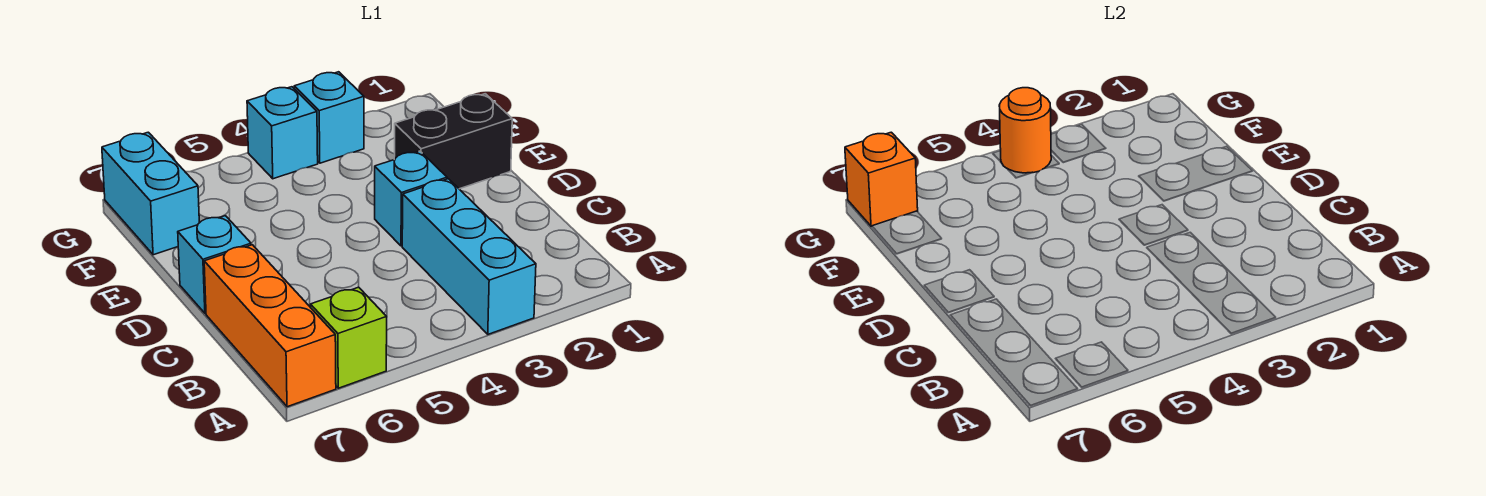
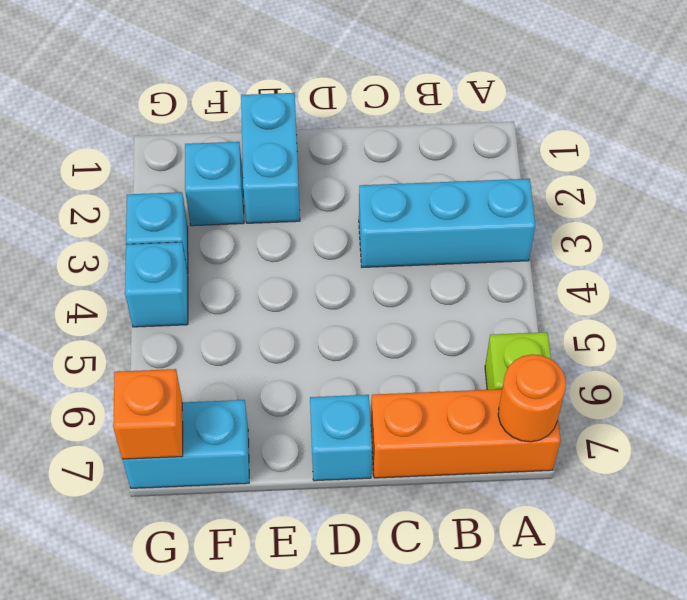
cyan 1x1 brick [375,151,447,246] -> cyan 1x1 brick moved to [185,142,244,226]
black 1x2 brick [394,94,512,189] -> cyan 1x2 brick [241,93,300,223]
orange 1x1 round brick [999,88,1051,173] -> orange 1x1 round brick moved to [498,354,566,442]

